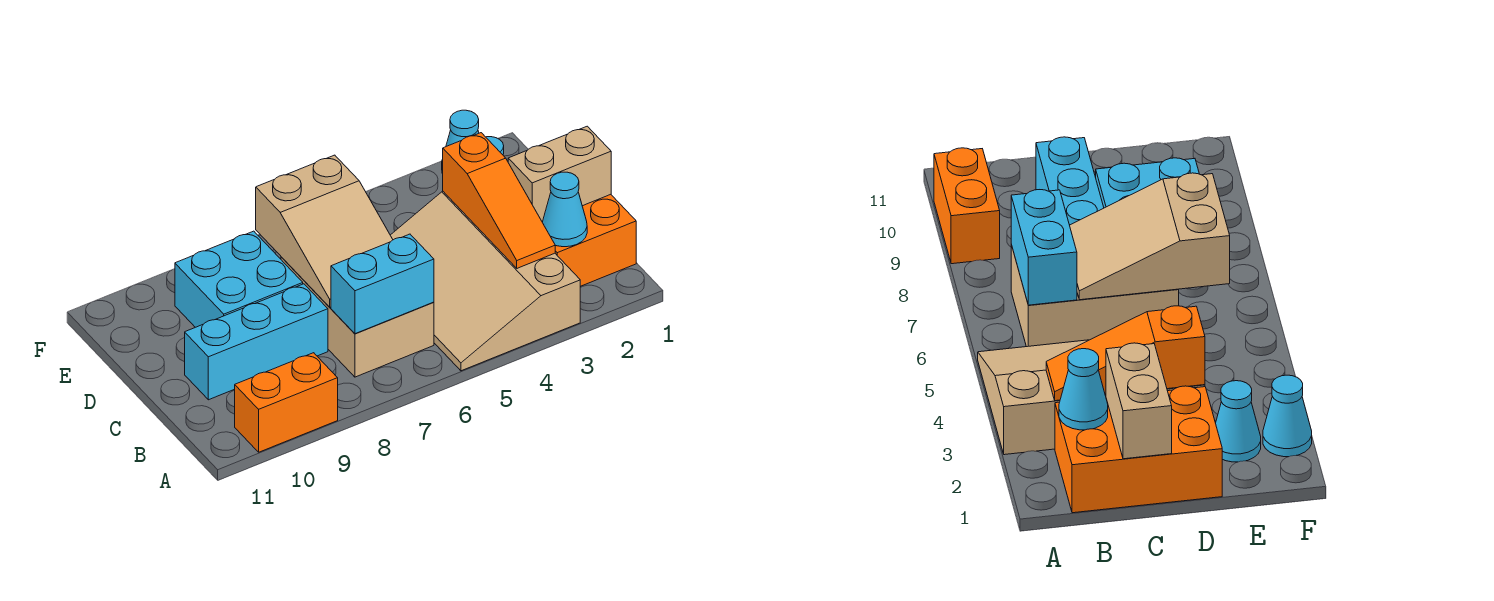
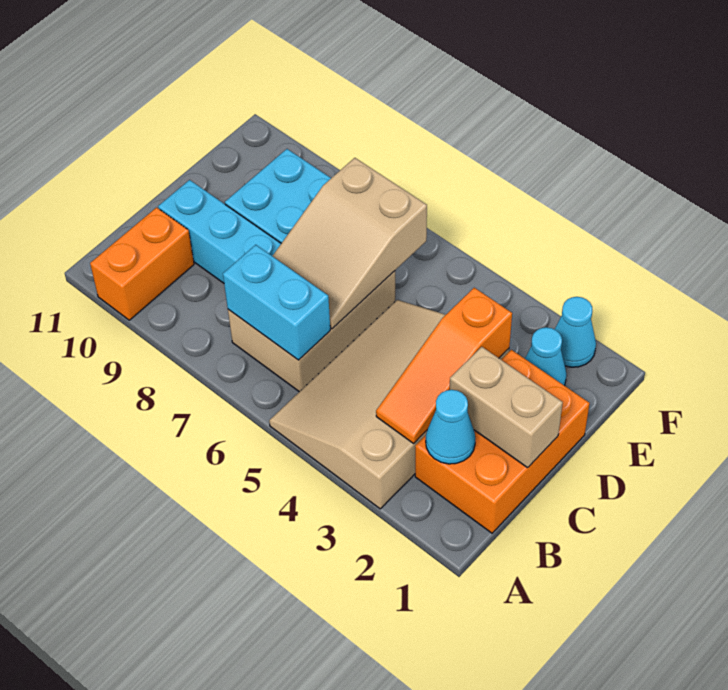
orange 1x2 brick [235,353,338,452] -> orange 1x2 brick turned to [90,208,194,320]

